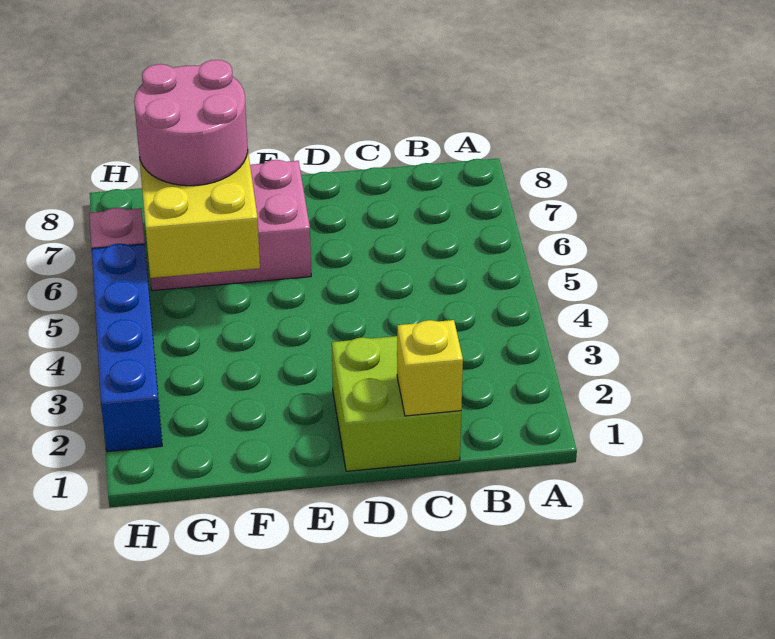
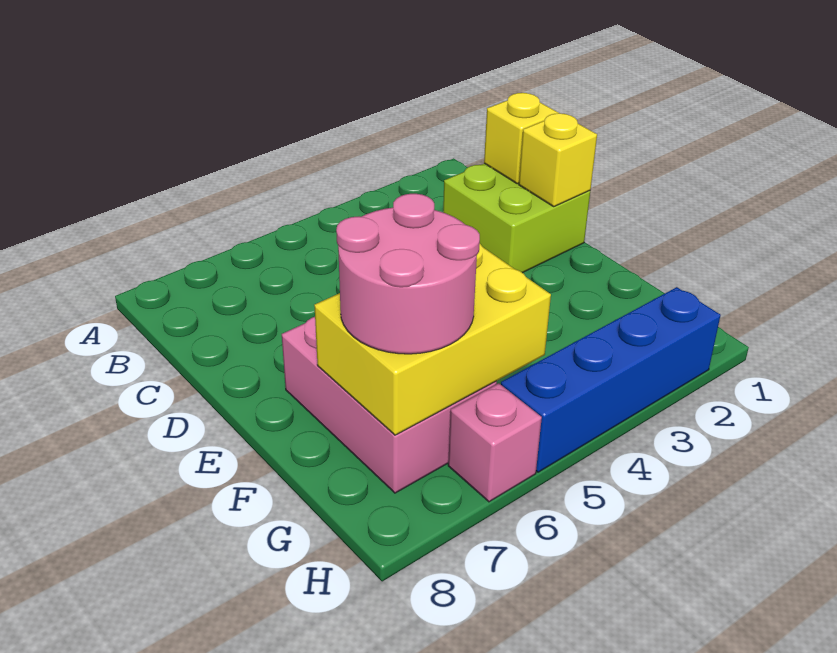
none -> yellow 1x1 brick [519,113,597,206]

